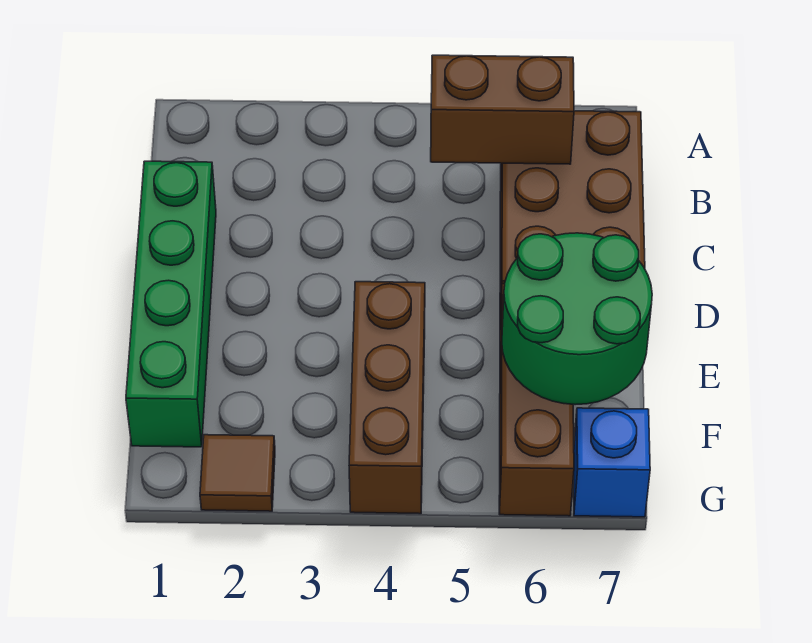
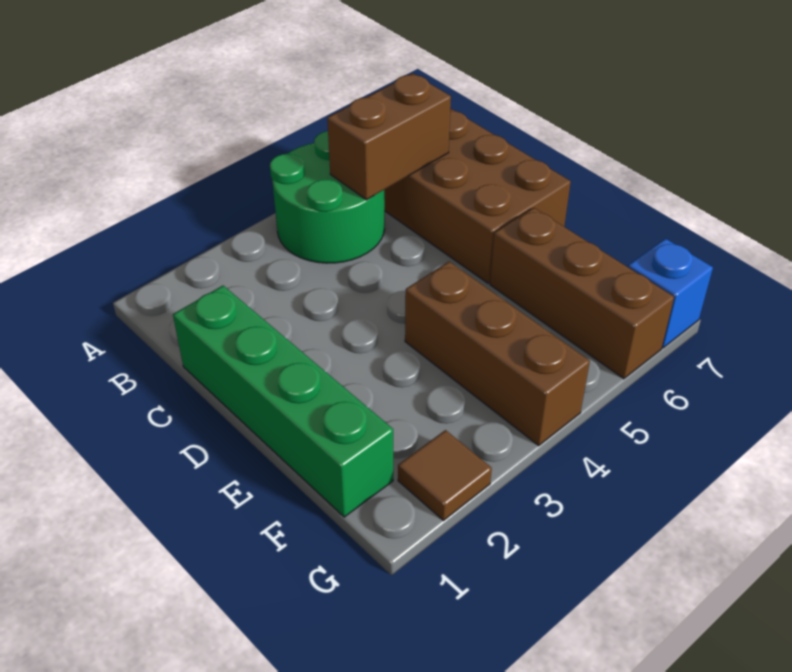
green 2x2 round brick [502,233,652,405] -> green 2x2 round brick moved to [270,131,385,263]

